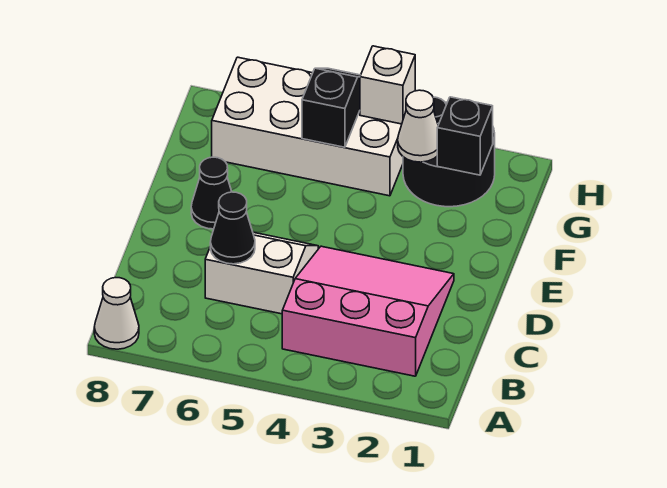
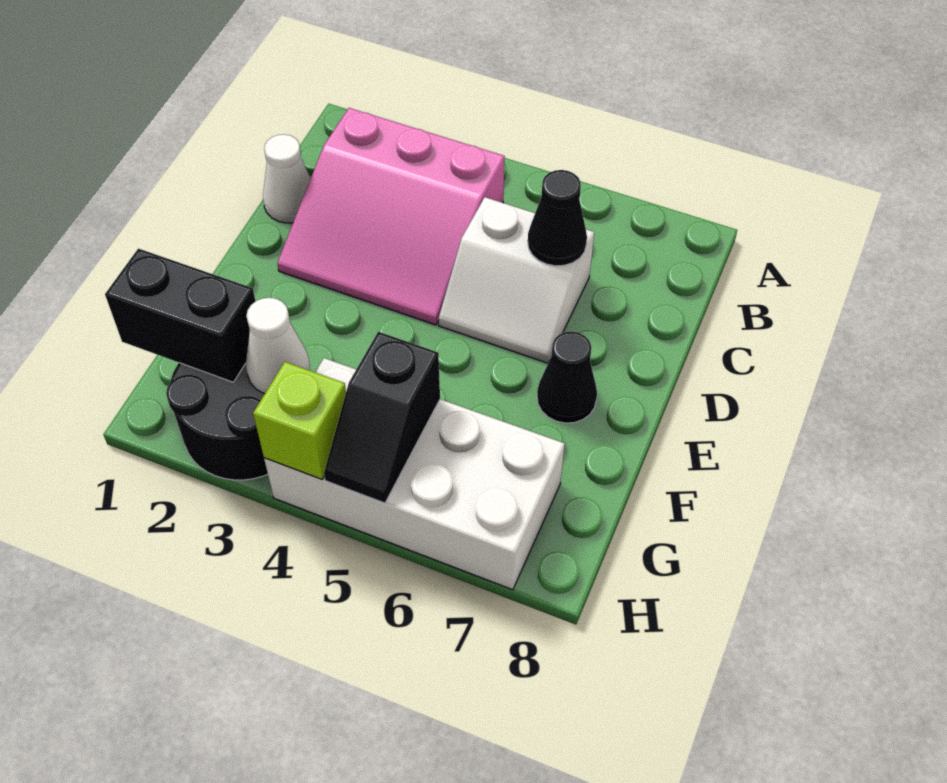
white 1x1 cone [94,278,139,349] -> white 1x1 cone moved to [263,134,311,223]
black 1x1 brick [437,97,493,175] -> black 1x2 brick [105,249,255,382]
white 1x1 brick [360,46,415,124] -> lime 1x1 brick [253,362,346,479]

